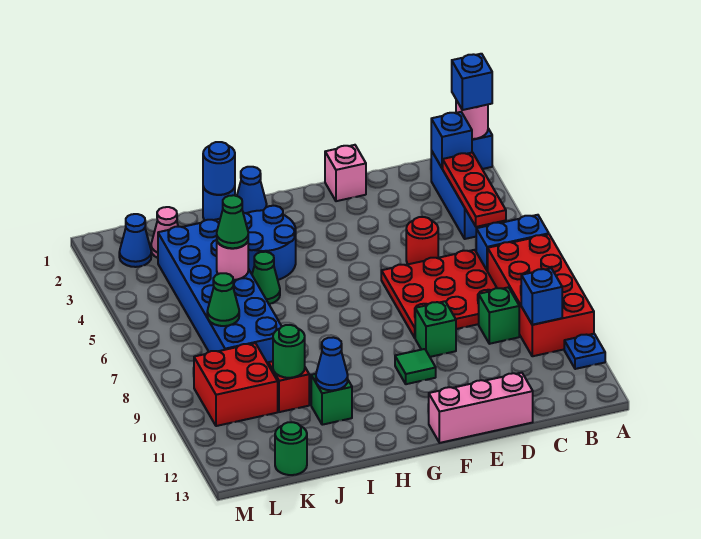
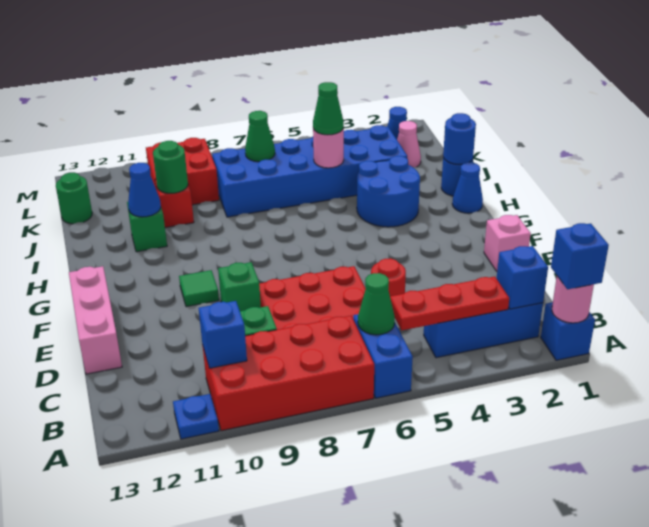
green 1x1 cone [252,252,280,304] -> green 1x1 cone moved to [358,273,395,335]

